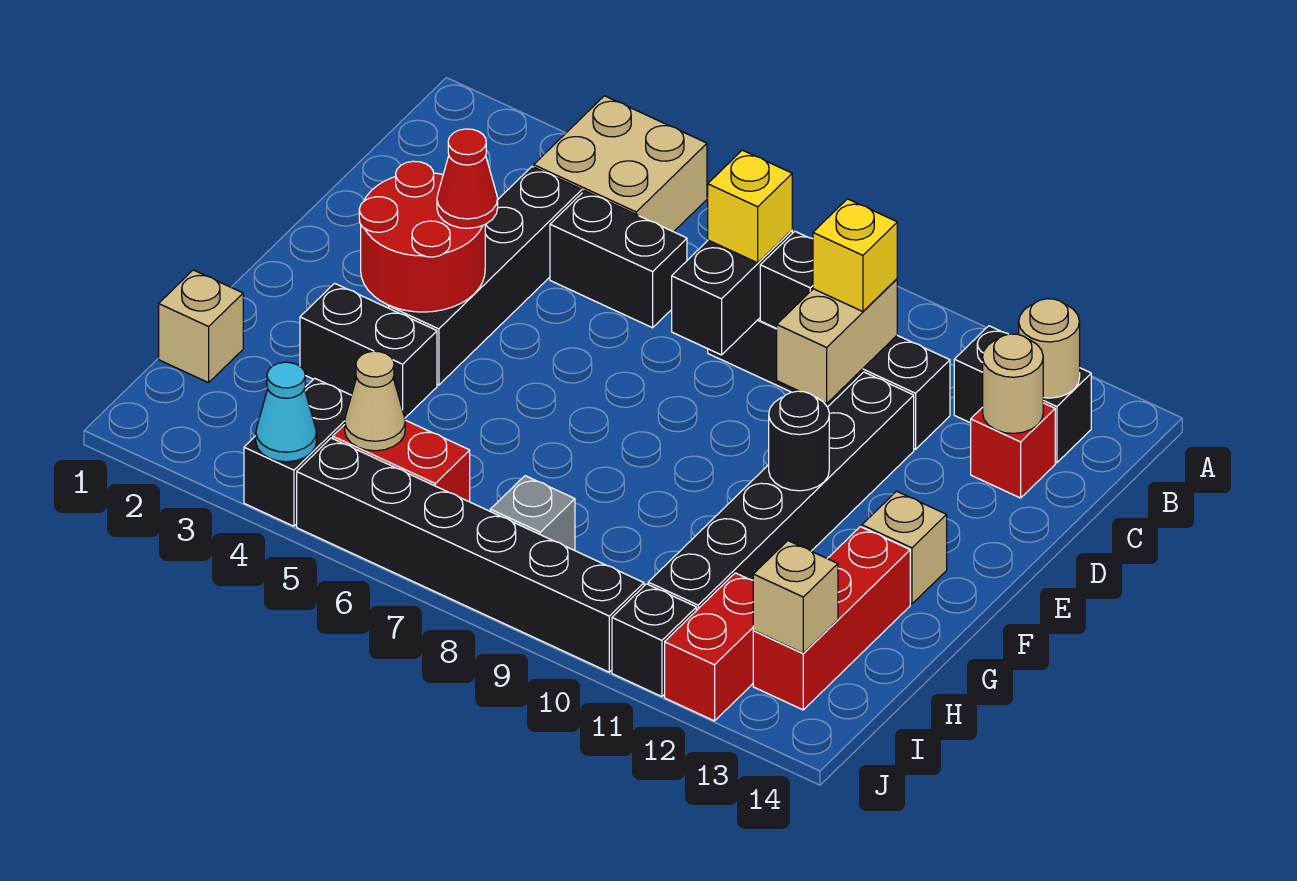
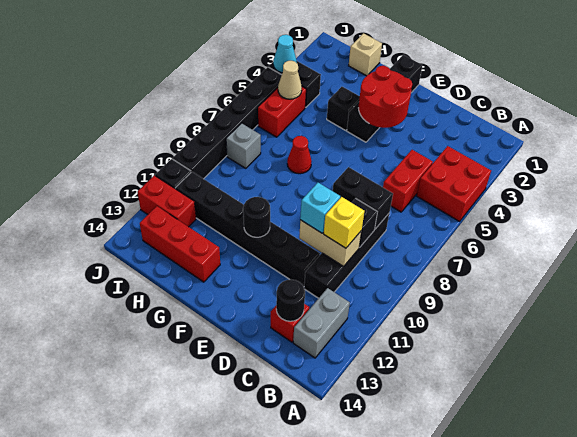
tan 2x2 brick [534,96,707,232] -> red 2x2 brick [417,146,491,221]
black 1x2 brick [954,326,1091,463] -> grey 1x2 brick [293,288,350,358]
tan 1x1 round brick [1019,299,1080,398] -> none
black 1x4 brick [389,167,582,385] -> black 1x4 brick turned to [347,55,423,142]
black 1x2 brick [550,191,687,328] -> red 1x2 brick [383,150,433,212]
yellow 1x1 brick [708,150,792,263] -> none
tan 1x1 round brick [983,334,1043,433] -> black 1x1 round brick [276,280,305,321]
none -> cyan 1x1 brick [300,183,340,233]
red 1x1 cone [437,129,498,228] -> red 1x1 cone moved to [287,136,312,174]
tan 1x1 brick [862,491,947,604] -> none
black 1x2 brick [300,283,437,418] -> black 1x1 brick [327,87,360,130]
tan 1x1 brick [753,541,838,653] -> none

